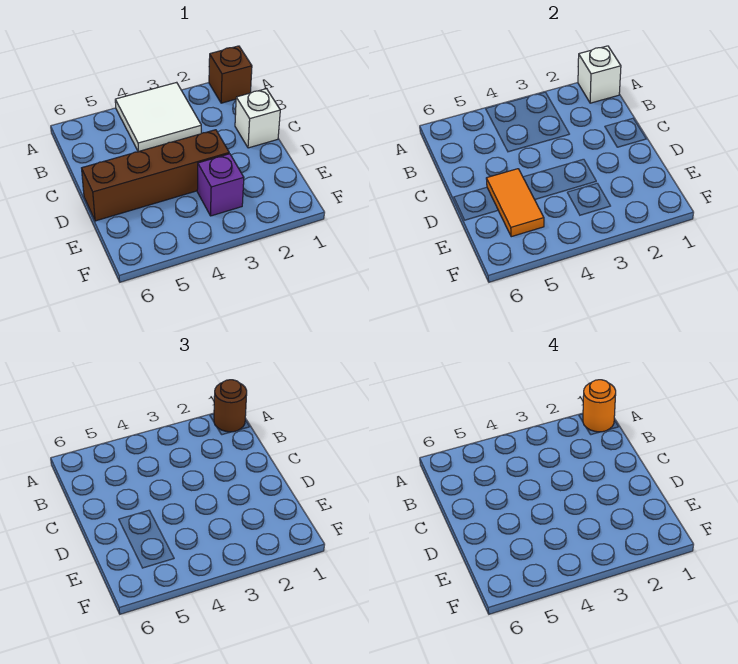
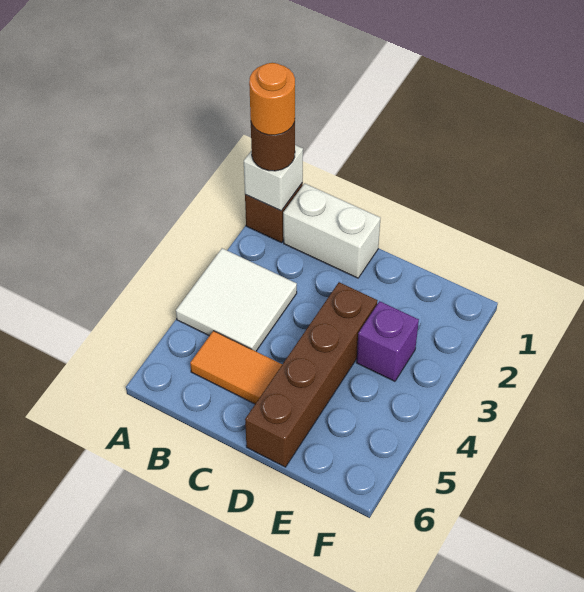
white 1x1 brick [235,89,280,148] -> white 1x2 brick [283,183,380,278]
orange 1x2 tile [486,169,544,237] -> orange 1x2 tile moved to [190,331,282,404]

